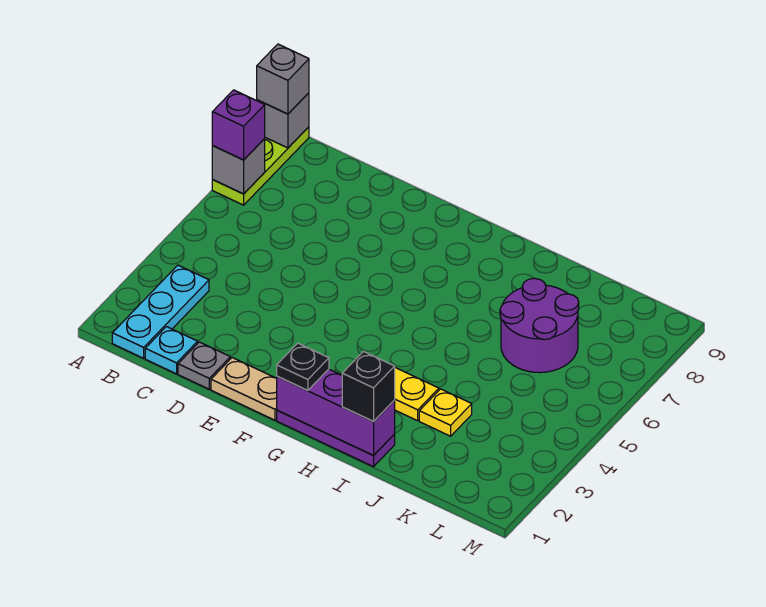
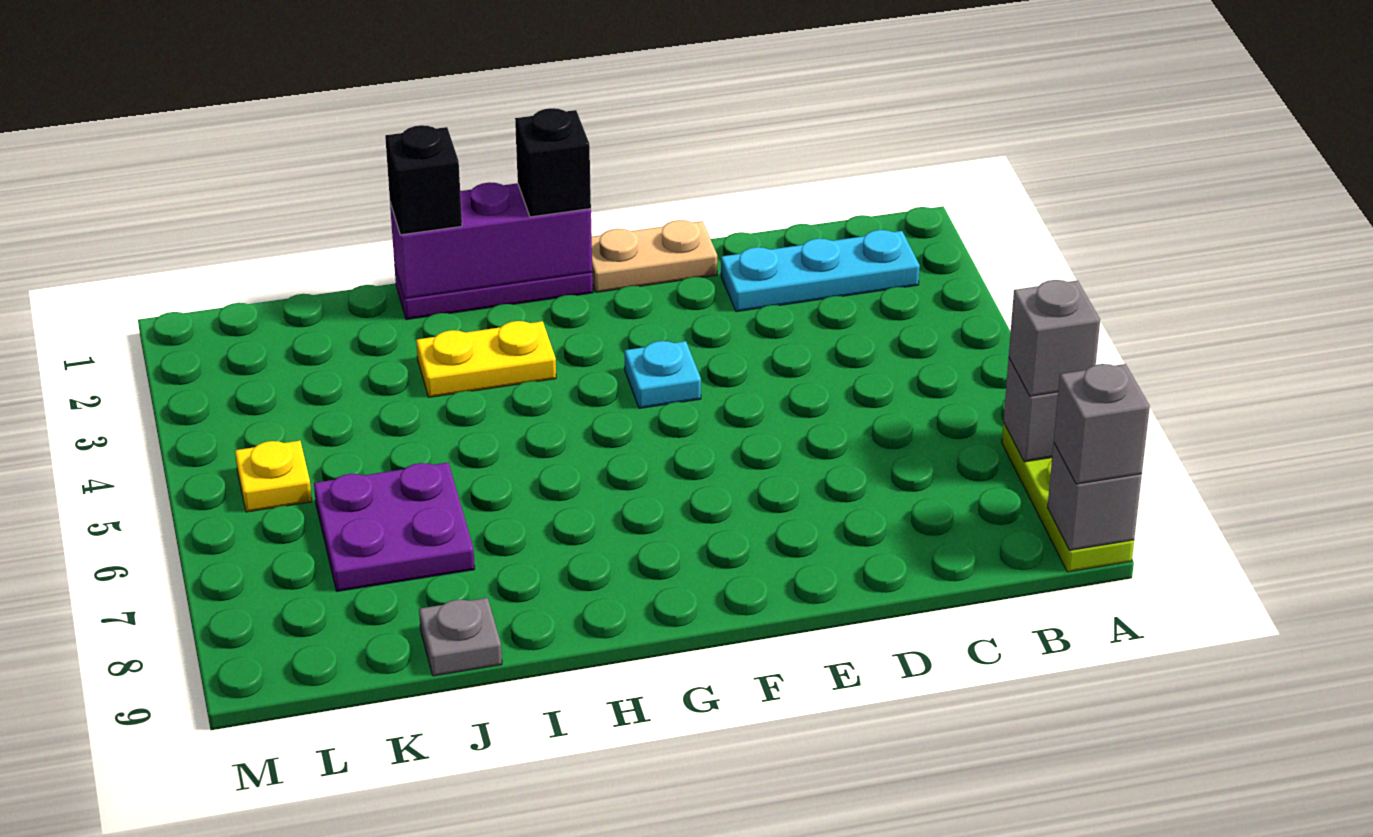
purple 1x1 brick [212,90,265,160] -> grey 1x1 brick [1009,280,1100,396]
cyan 1x3 plate [112,265,209,358] -> cyan 1x3 plate turned to [721,230,920,312]
cyan 1x1 plate [145,327,198,374] -> cyan 1x1 plate moved to [625,341,701,408]
grey 1x1 plate [178,342,230,389] -> grey 1x1 plate moved to [419,598,502,676]
black 1x1 plate [277,343,329,391] -> black 1x1 brick [515,108,591,217]
yellow 1x1 plate [419,389,472,436] -> yellow 1x1 plate moved to [235,441,312,512]
purple 2x2 round brick [500,278,579,373] -> purple 2x2 plate [314,463,475,591]

